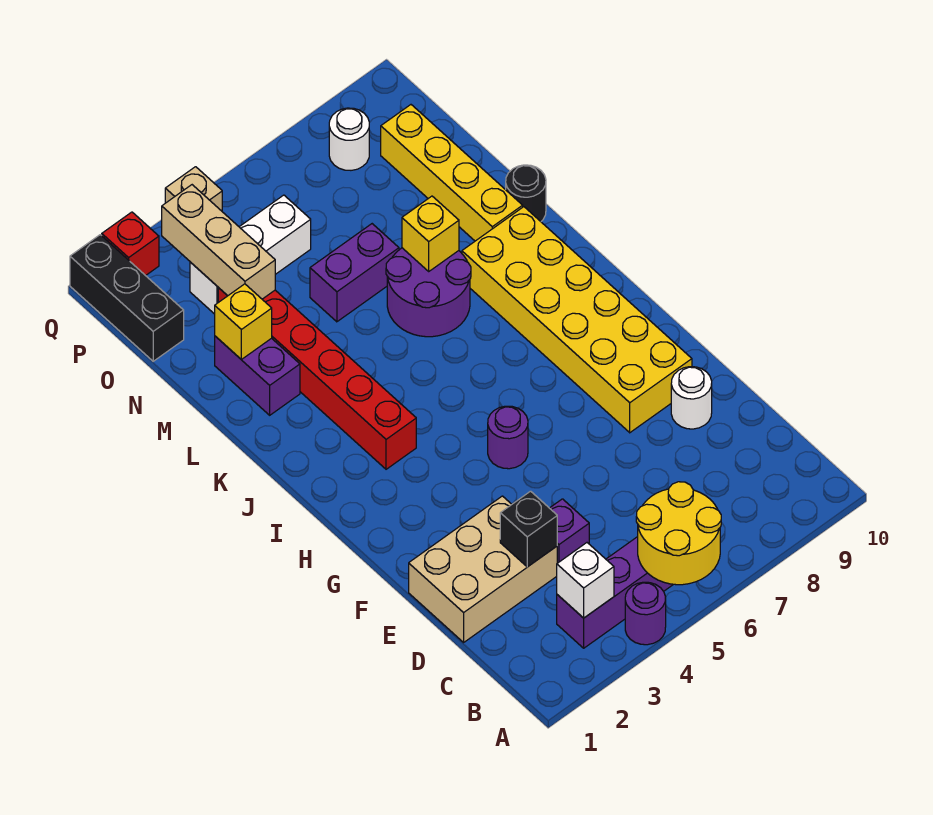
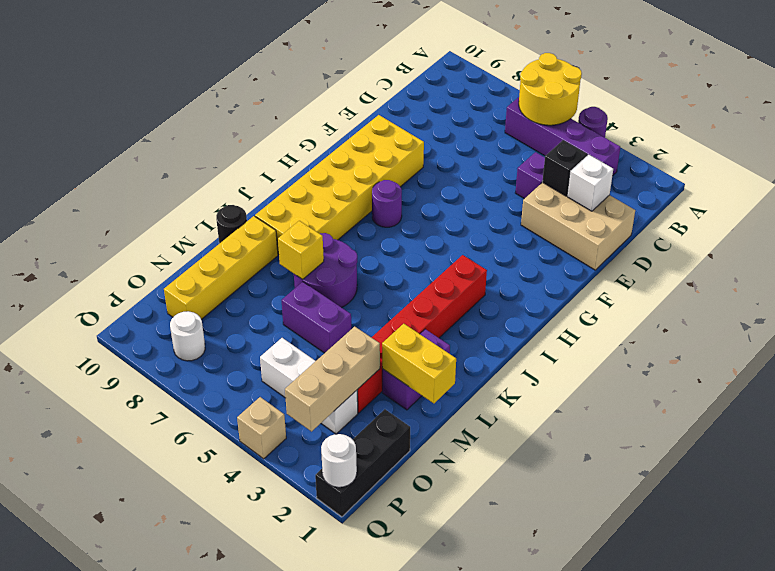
white 1x1 brick [557,543,614,618] -> white 1x1 brick moved to [568,155,613,211]
white 1x1 round brick [671,367,712,429] -> white 1x1 round brick moved to [321,434,357,487]
purple 1x1 round brick [488,406,528,469] -> purple 1x1 round brick moved to [372,180,402,227]
yellow 1x1 brick [215,284,272,359] -> yellow 1x2 brick [382,324,456,403]
red 1x1 brick [102,212,159,276] -> none

